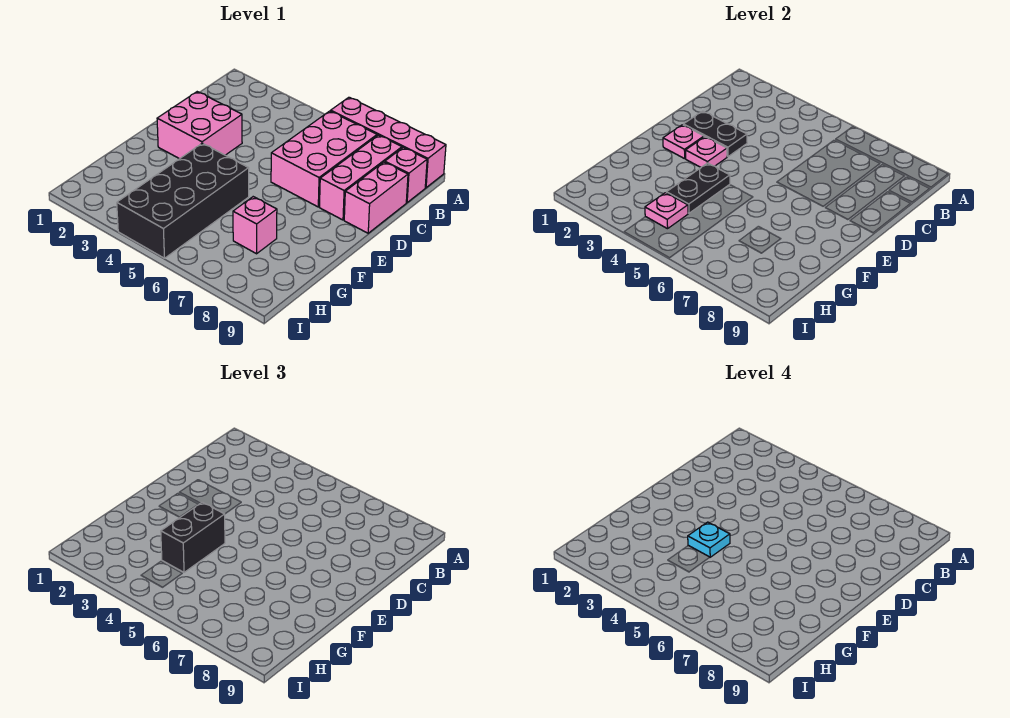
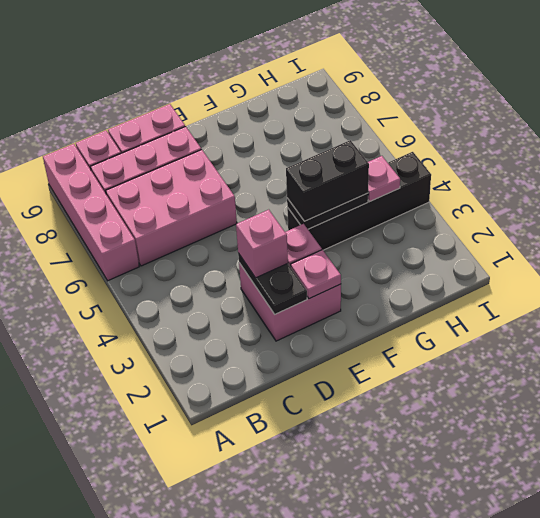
black 2x4 brick [117,143,249,258] -> black 1x4 brick [287,152,431,250]
cyan 1x1 plate [688,522,730,557] -> none
pink 1x1 brick [233,197,277,254] -> pink 1x1 brick moved to [236,210,288,278]

